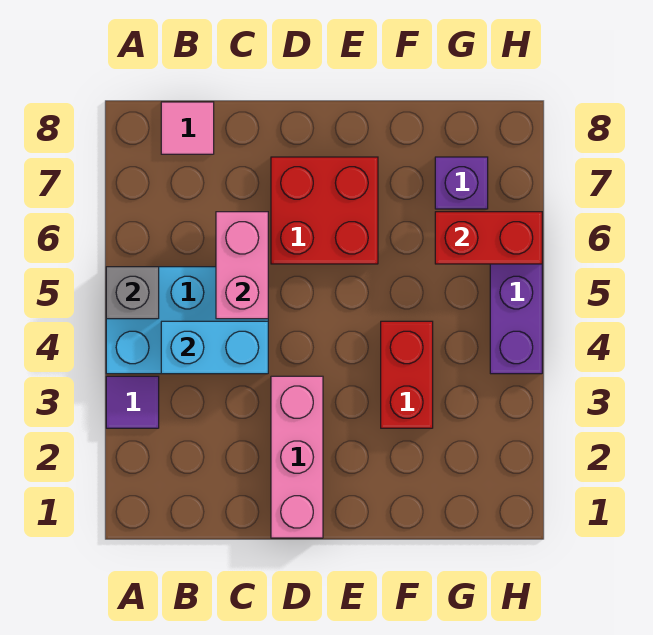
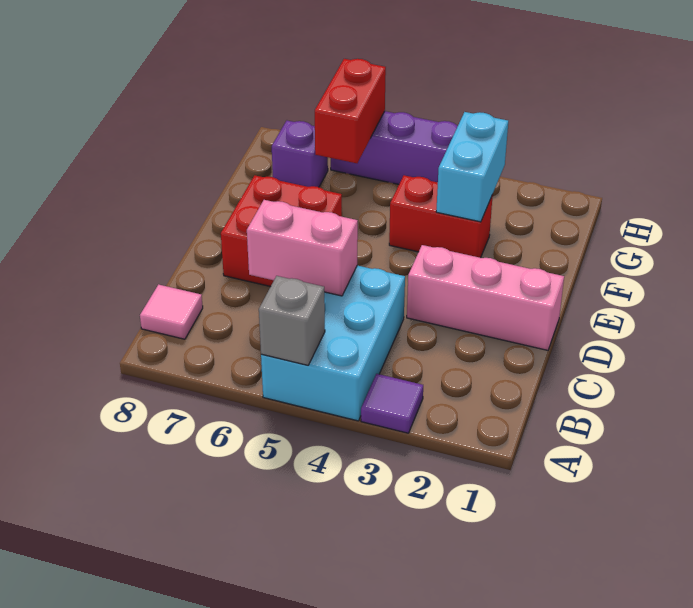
cyan 1x2 brick [161,321,268,374] -> cyan 1x2 brick moved to [436,112,508,222]

